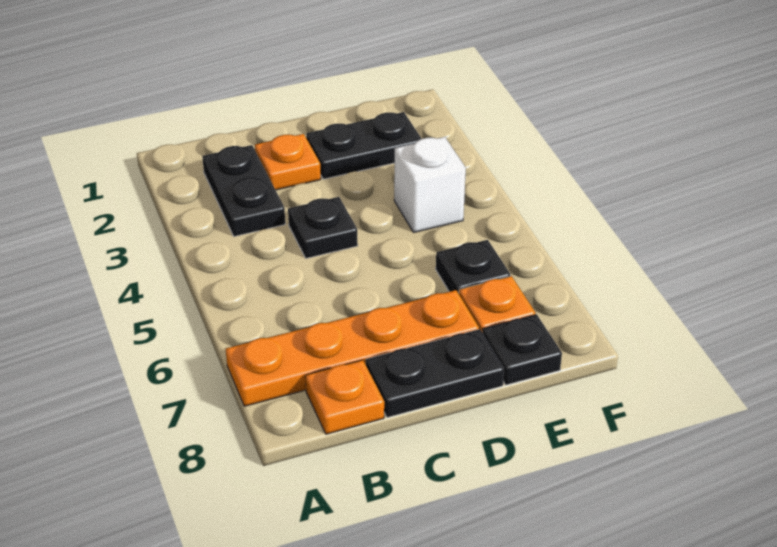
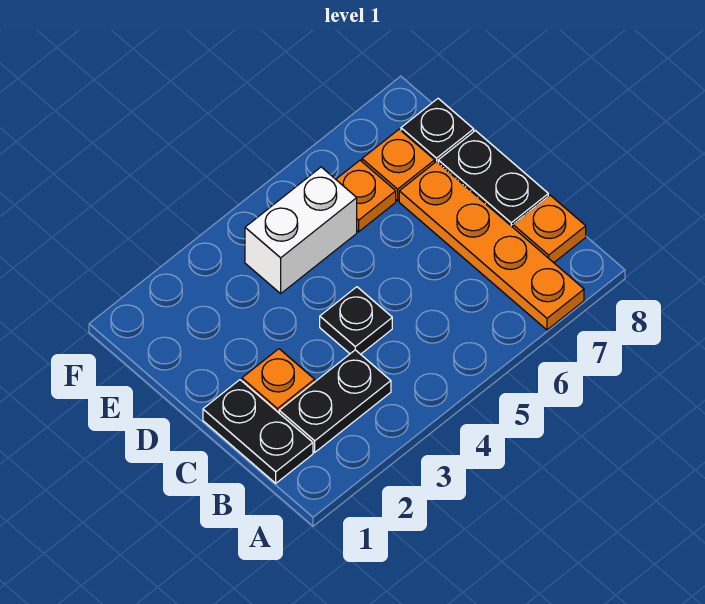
black 1x2 plate [306,112,421,179] -> black 1x2 plate moved to [203,380,313,483]
white 1x1 brick [394,137,466,232] -> white 1x2 brick [245,167,357,293]
black 1x1 plate [436,240,510,294] -> orange 1x1 plate [336,160,396,232]

